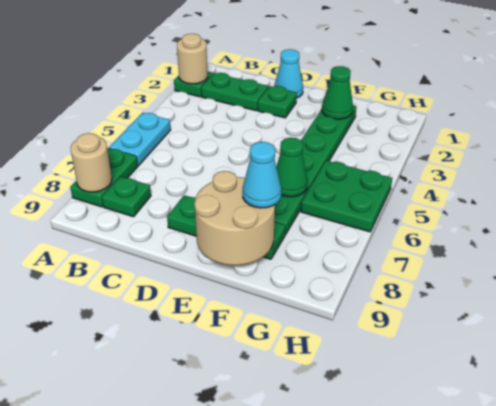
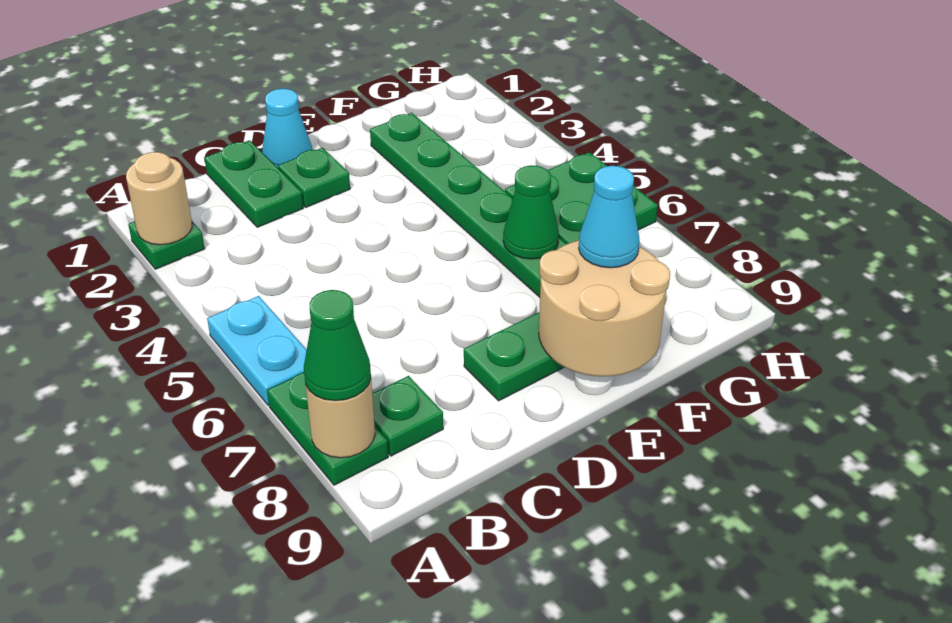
green 1x2 plate [201,73,268,111] -> green 1x2 plate turned to [205,140,303,227]
green 1x1 cone [322,66,353,119] -> green 1x1 cone moved to [304,290,371,401]

